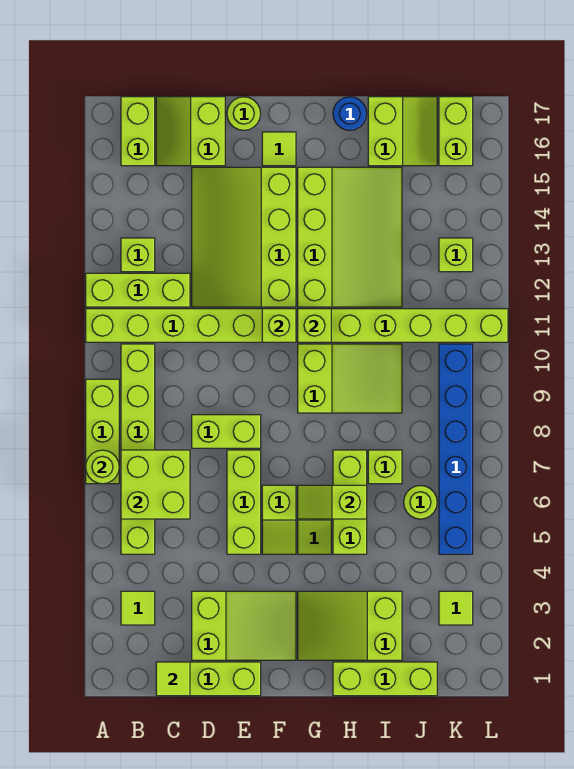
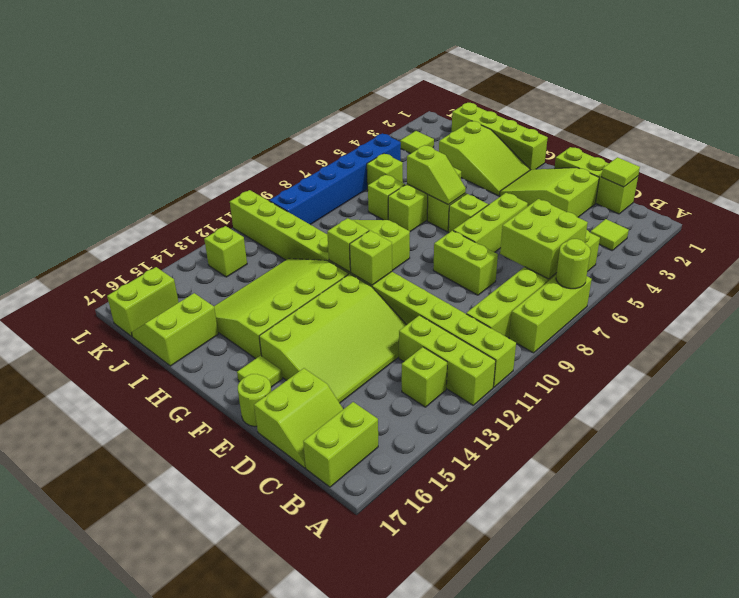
lime 1x3 brick [333,662,437,696] -> lime 1x4 brick [452,103,548,170]
blue 1x1 round brick [333,97,367,130] -> none
lime 1x1 round brick [404,486,437,519] -> lime 1x1 brick [367,154,403,190]

